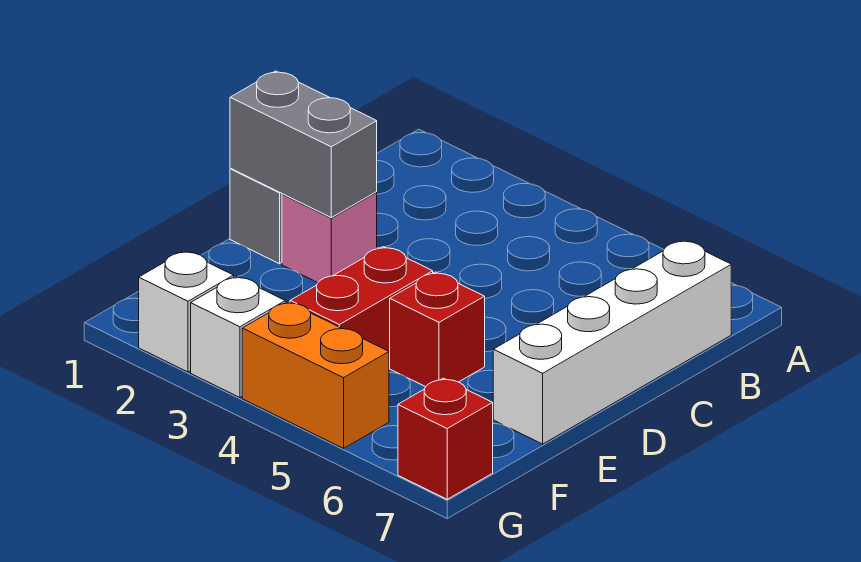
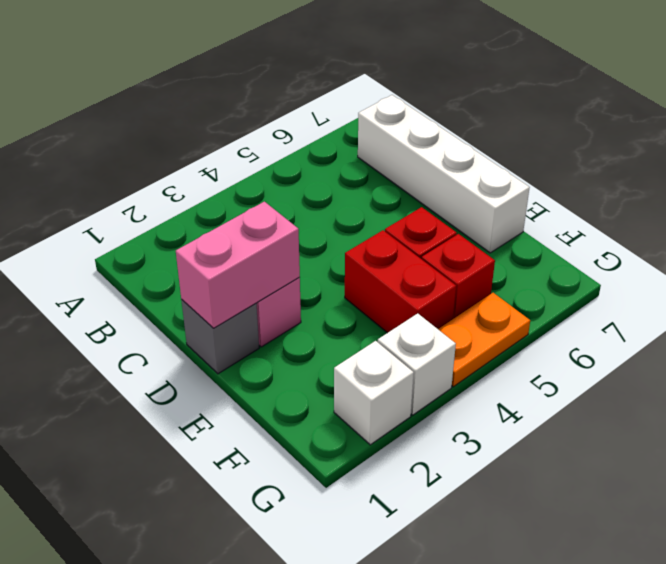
grey 1x2 brick [230,71,377,218] -> pink 1x2 brick [176,202,300,328]
orange 1x2 brick [242,302,389,448] -> orange 1x2 plate [438,293,530,387]
red 1x1 brick [398,378,493,499] -> red 1x1 brick moved to [422,234,495,319]

